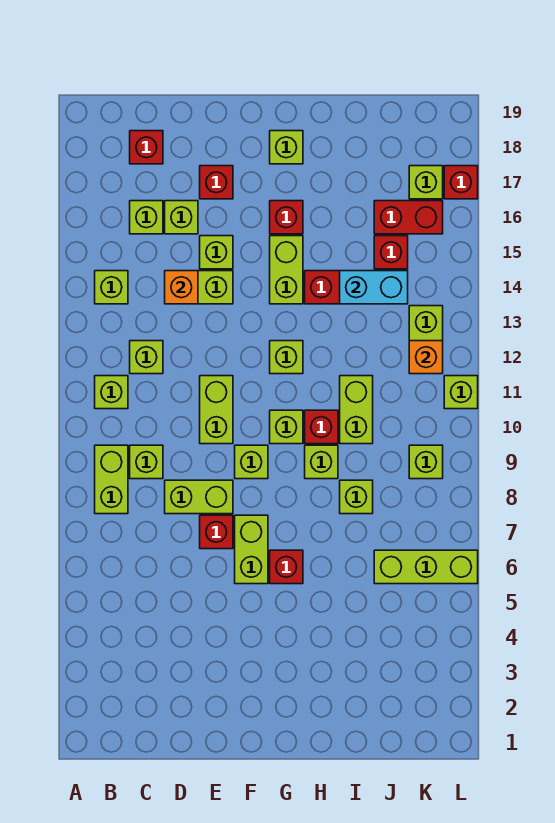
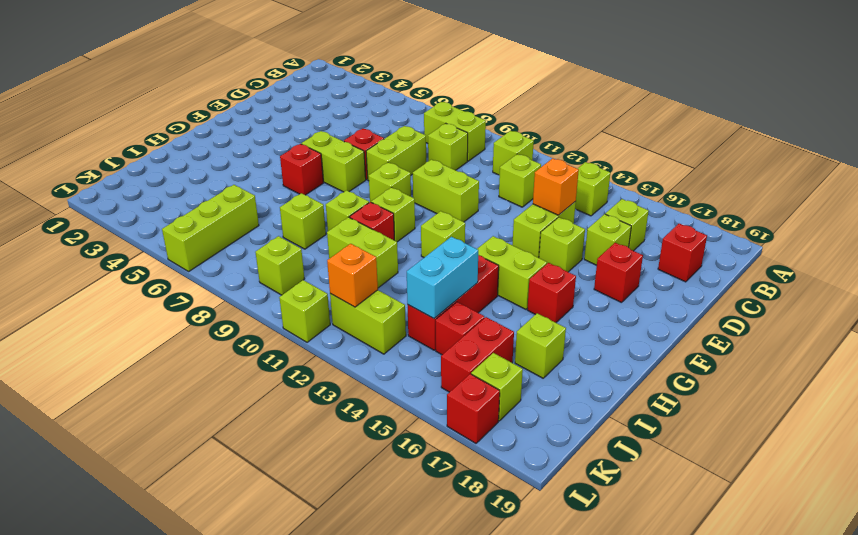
lime 1x1 brick [270,131,303,164] -> lime 1x1 brick moved to [515,313,566,378]

